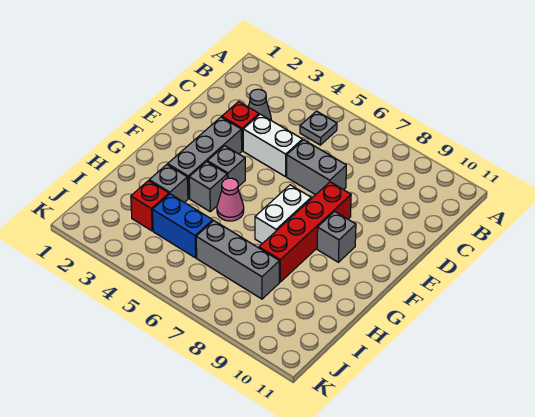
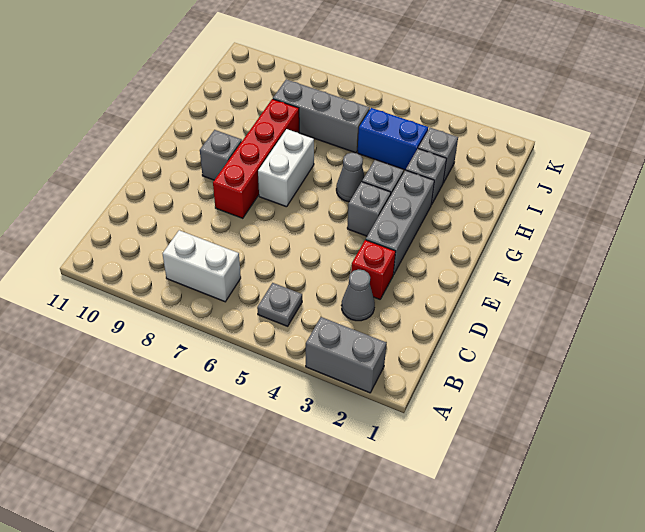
white 1x2 brick [243,114,302,177] -> white 1x2 brick moved to [163,230,241,302]
grey 1x2 brick [287,140,346,195] -> grey 1x2 brick moved to [306,317,387,393]
pink 1x1 cone [217,178,244,221] -> grey 1x1 cone [336,153,365,202]
red 1x1 brick [131,181,169,231] -> grey 1x1 brick [418,128,458,183]

